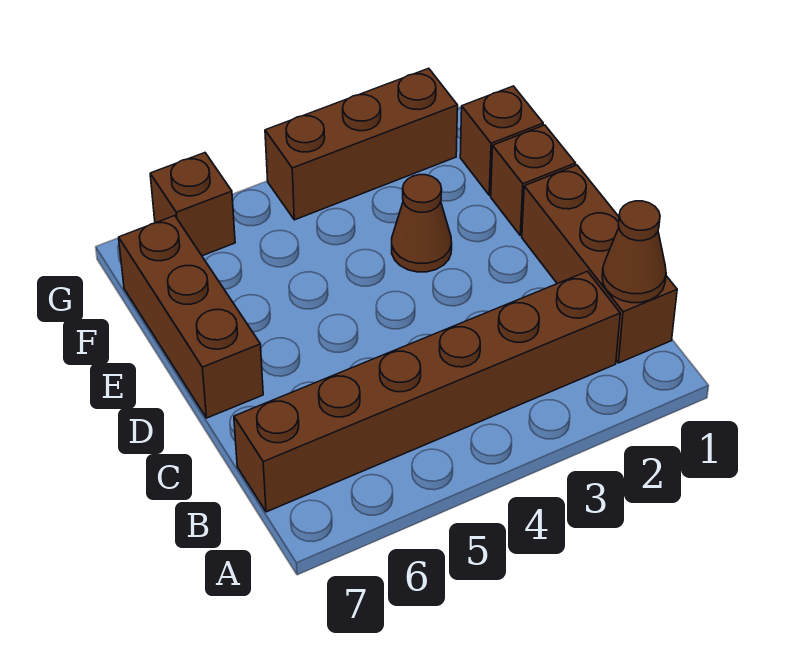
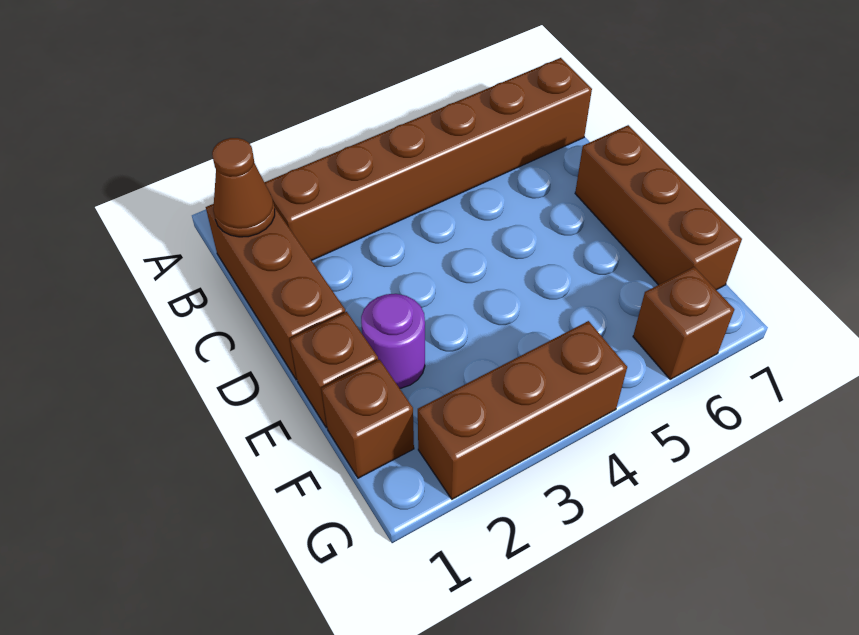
none -> purple 1x1 round brick [361,294,425,388]
brown 1x1 cone [392,175,452,272] -> none

